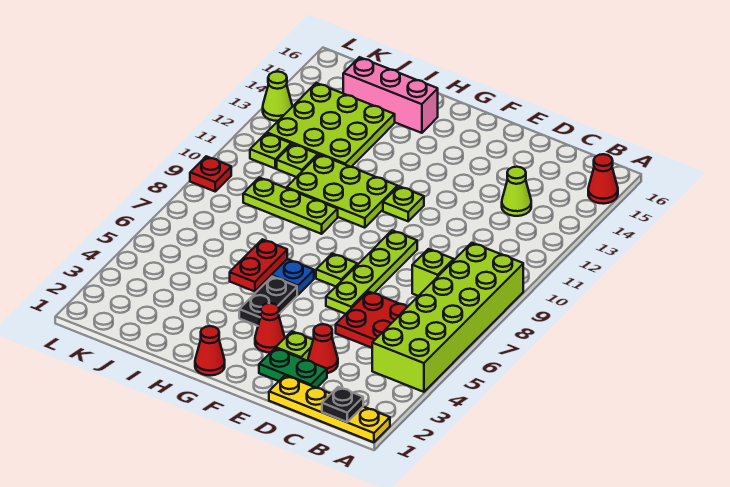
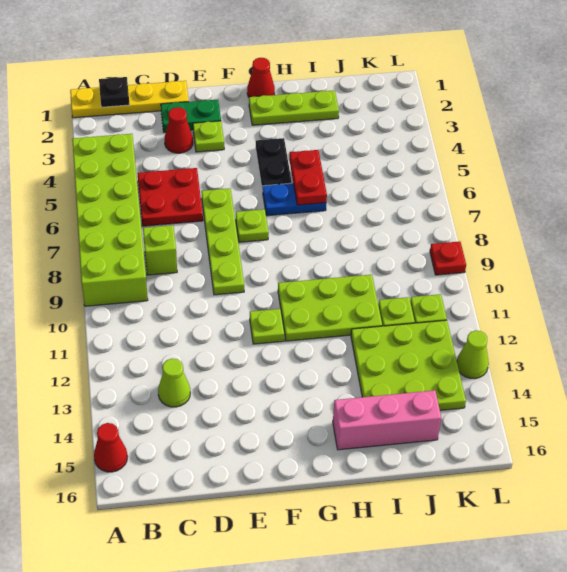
red 1x1 cone [255,303,285,352] -> none
lime 1x3 plate [243,178,338,234] -> lime 1x3 plate moved to [249,90,339,125]

